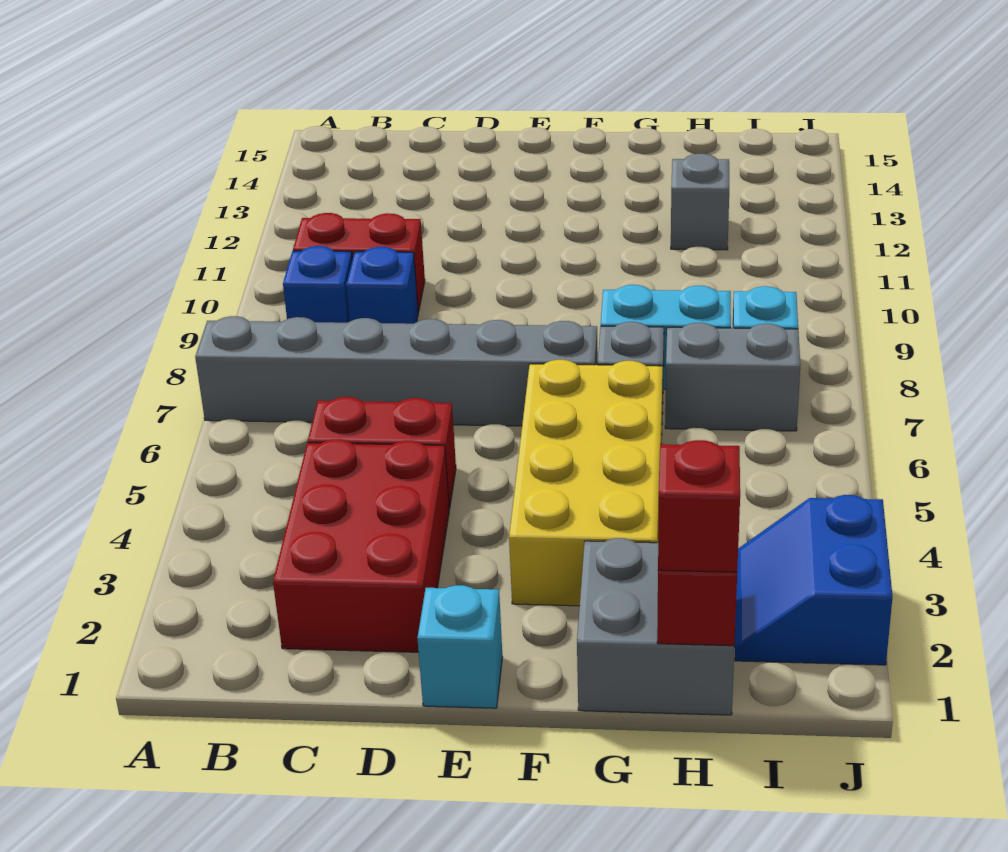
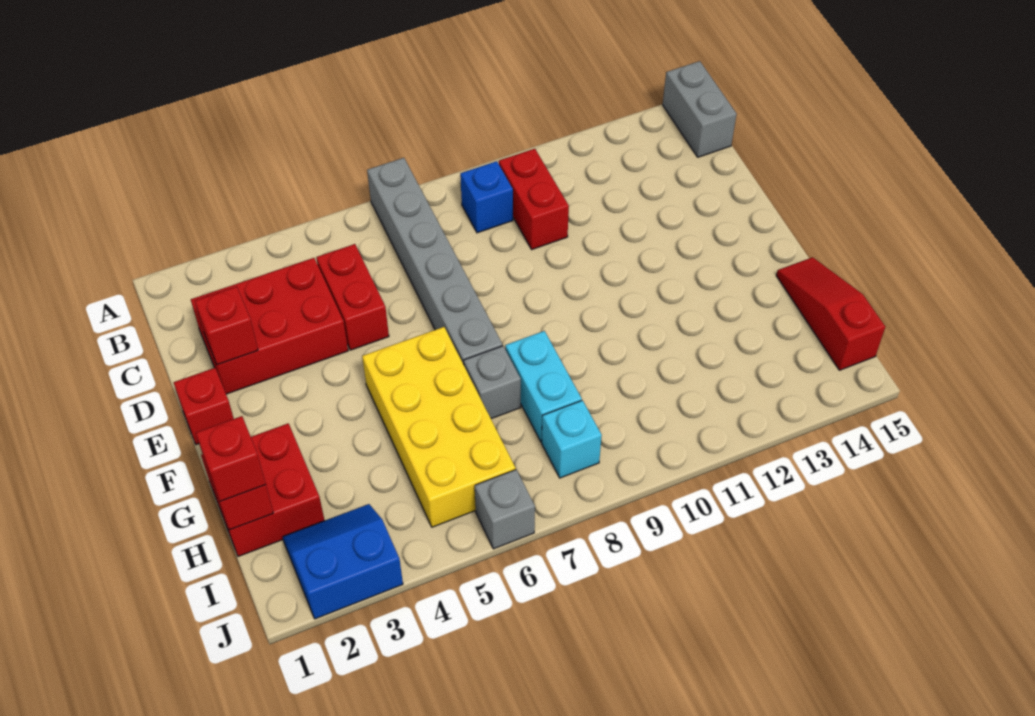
blue 1x1 brick [346,247,418,324] -> none
none -> red 1x1 brick [195,287,258,365]
cyan 1x1 brick [417,585,502,708] -> red 1x1 brick [174,368,234,444]
yellow 2x4 brick [509,360,663,606] -> yellow 2x4 brick turned to [362,327,516,527]
grey 2x2 brick [577,538,734,715] -> red 2x2 brick [201,423,325,556]
none -> red 1x3 slope [776,257,885,370]
grey 1x2 brick [665,323,800,431] -> grey 1x2 brick moved to [663,61,737,157]
grey 1x1 brick [671,154,729,250] -> grey 1x1 brick moved to [475,470,535,549]

